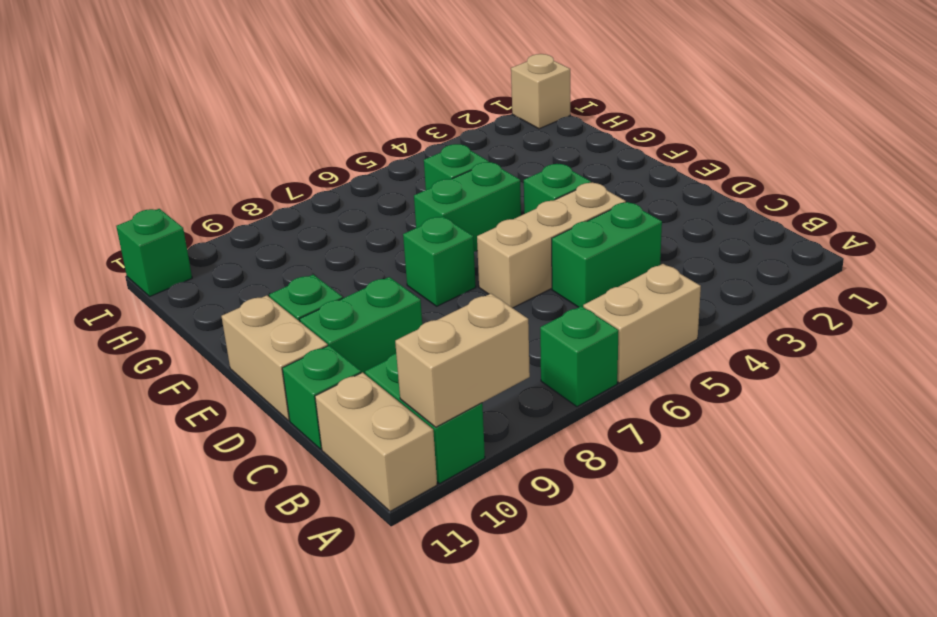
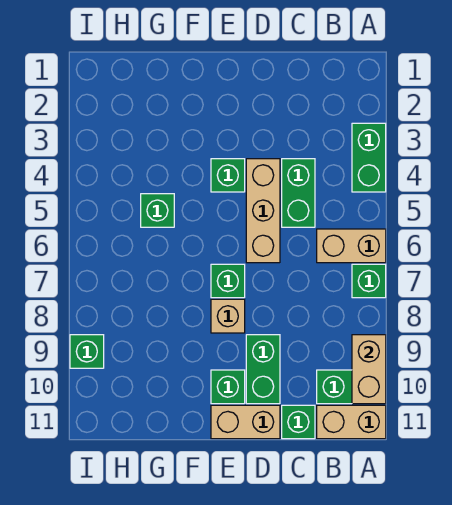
tan 1x2 brick [583,264,701,383] -> tan 1x2 brick turned to [317,229,386,263]
green 1x2 brick [414,162,521,252] -> green 1x2 brick moved to [352,123,386,192]
tan 1x1 brick [511,54,570,129] -> tan 1x1 brick moved to [211,299,245,333]
green 1x1 brick [116,209,192,296] -> green 1x1 brick moved to [70,335,104,368]

